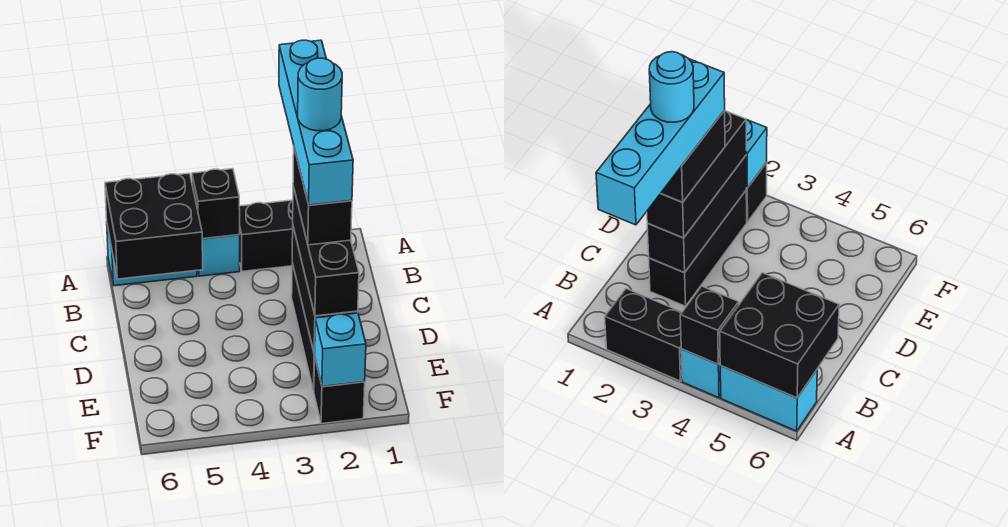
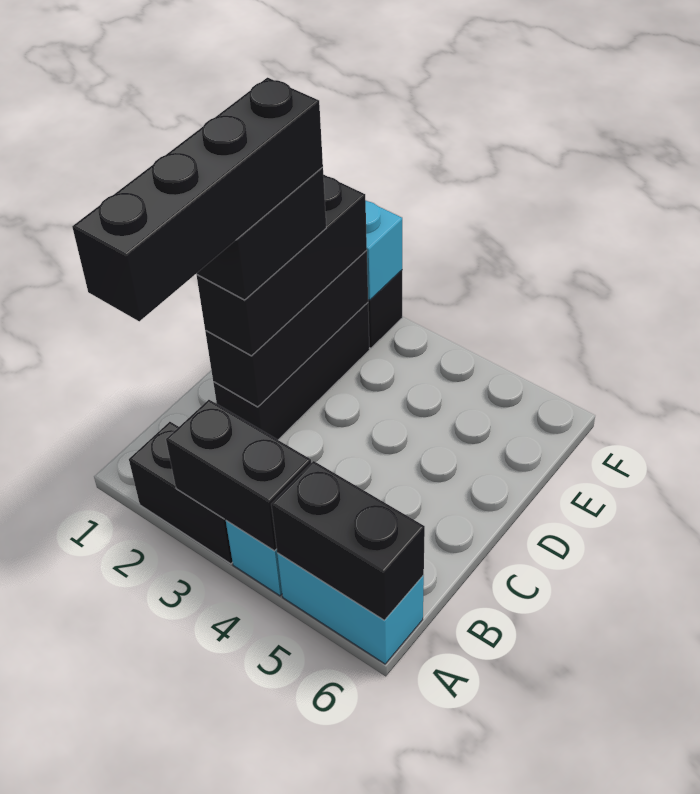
cyan 1x4 brick [279,40,353,205] -> black 1x4 brick [72,78,323,321]
black 1x1 brick [192,169,240,239] -> black 1x2 brick [166,400,311,551]
black 2x2 brick [105,173,203,279] -> black 1x2 brick [271,461,425,620]
cyan 1x1 round brick [298,58,342,131] -> none

